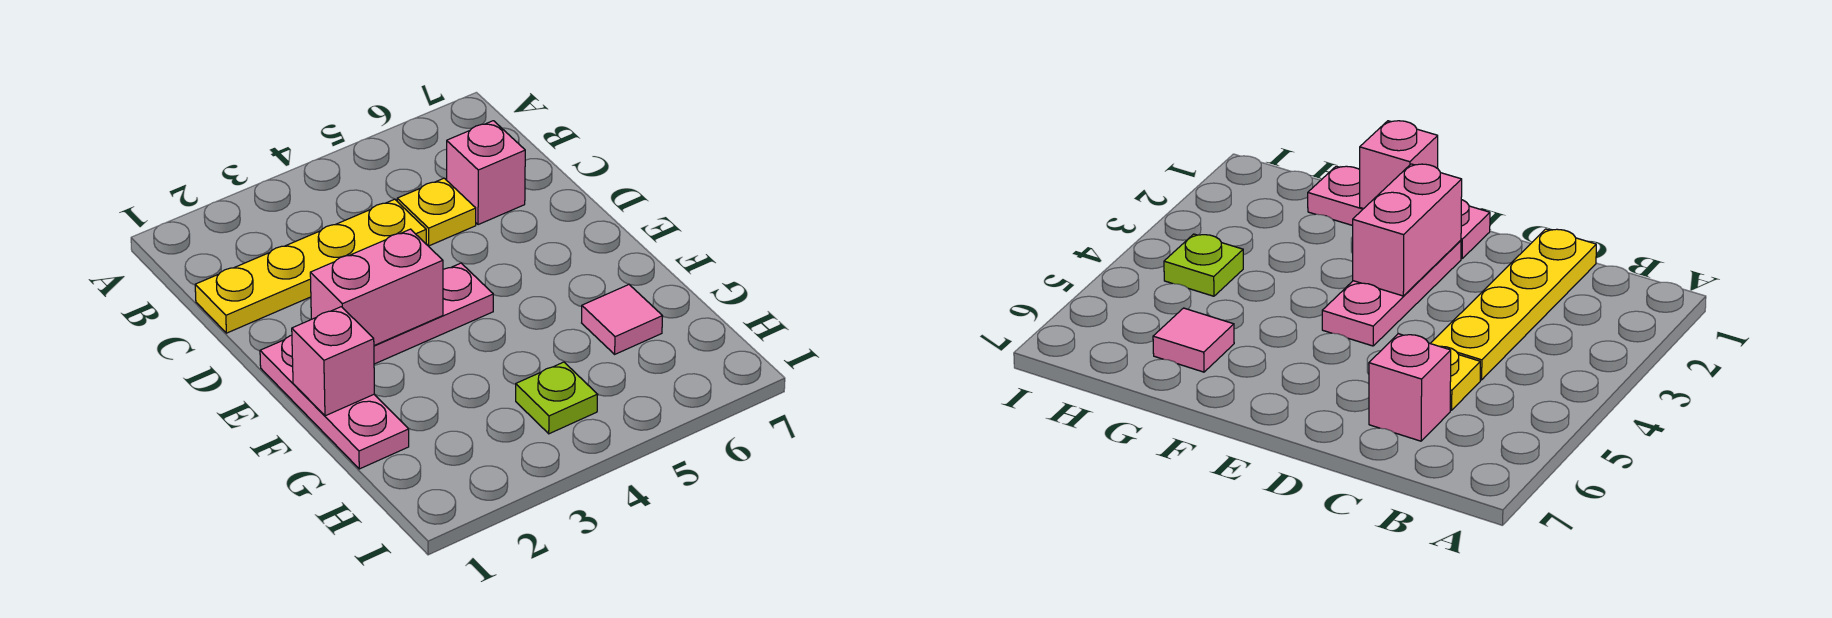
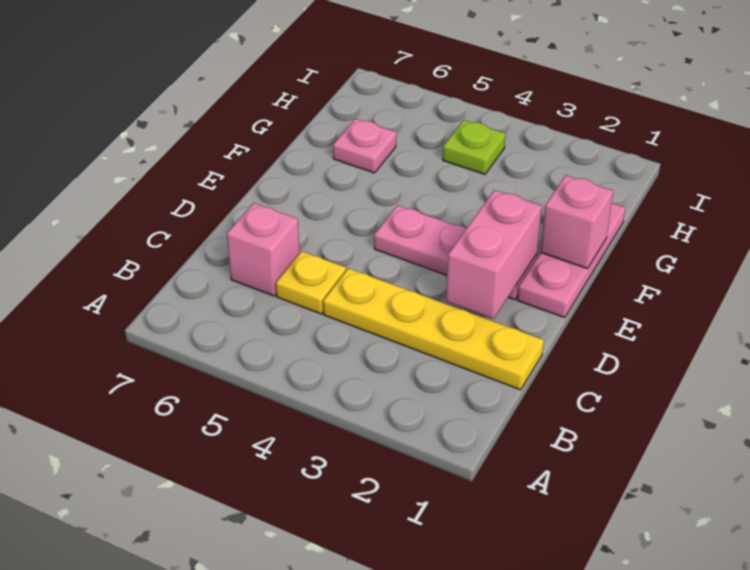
pink 1x2 brick [310,229,443,346] -> pink 1x2 brick turned to [446,190,542,319]
pink 1x1 tile [582,285,663,354] -> pink 1x1 plate [333,119,396,173]

